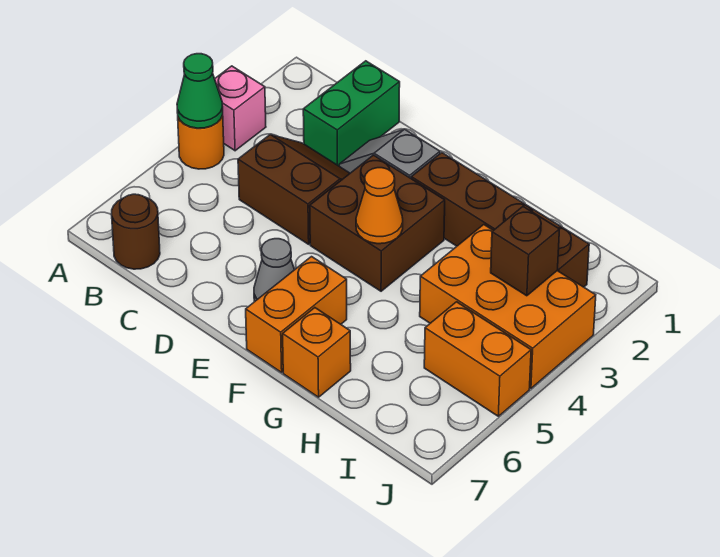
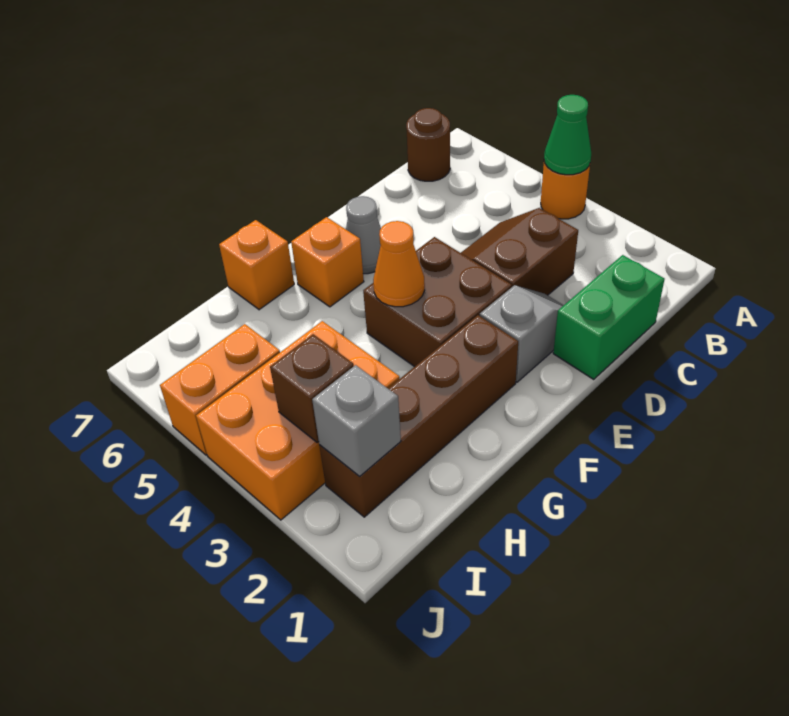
pink 1x1 brick [215,66,266,151] -> none
green 1x2 brick [303,61,400,166] -> green 1x2 brick turned to [553,255,665,379]
brown 2x2 slope [238,135,350,244] -> brown 2x2 slope turned to [461,208,578,295]
orange 1x2 brick [246,257,347,372] -> orange 1x1 brick [291,217,364,307]
none -> grey 1x1 brick [312,365,401,476]

